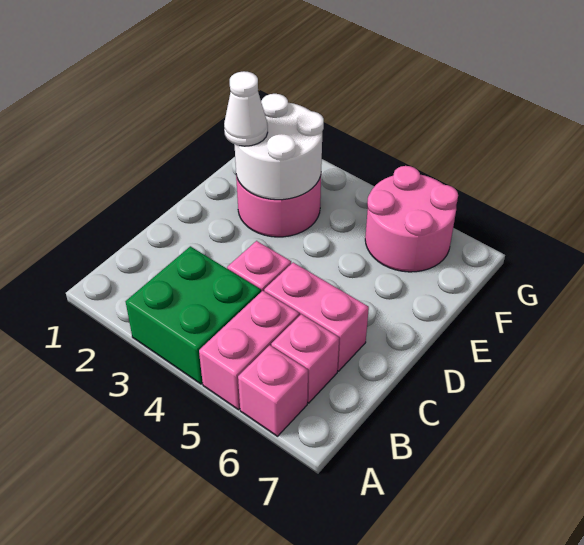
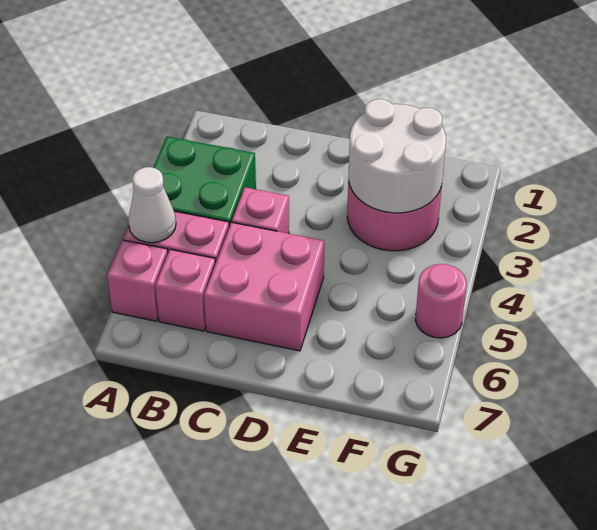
pink 1x2 brick [264,262,369,371] -> pink 2x2 brick [204,222,324,351]
white 1x1 cone [224,71,268,146] -> white 1x1 cone moved to [128,167,176,243]
pink 2x2 round brick [365,166,458,272] -> pink 1x1 round brick [415,264,467,338]

